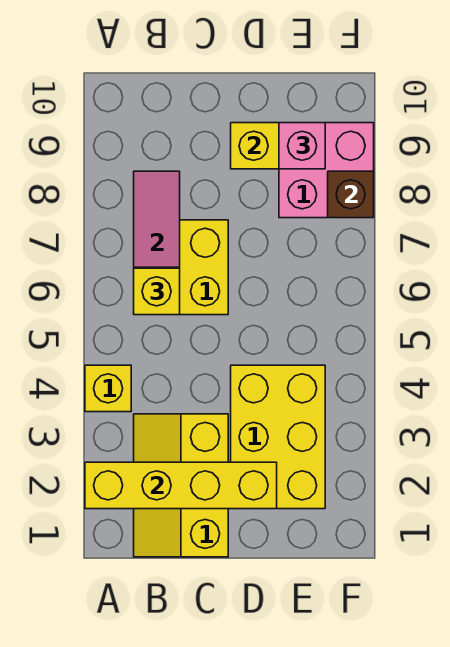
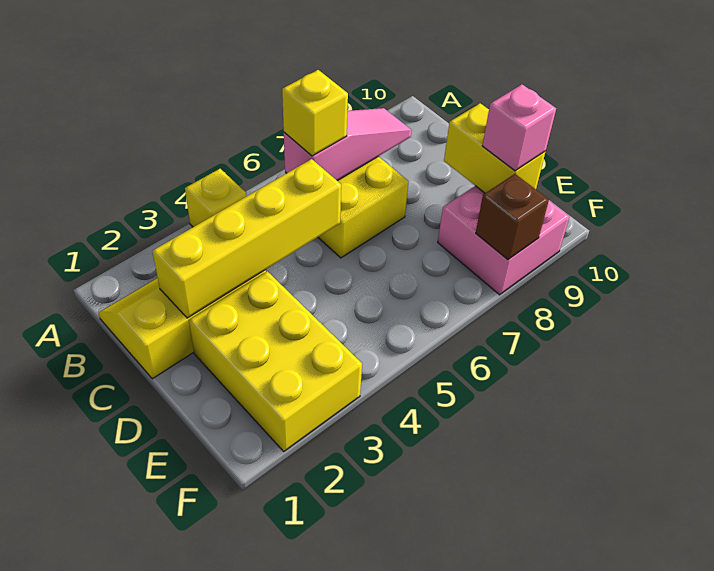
yellow 1x4 brick [85,462,277,509] -> yellow 1x4 brick turned to [152,159,341,318]
yellow 2x3 brick [231,365,325,509] -> yellow 2x3 brick turned to [189,271,362,451]

